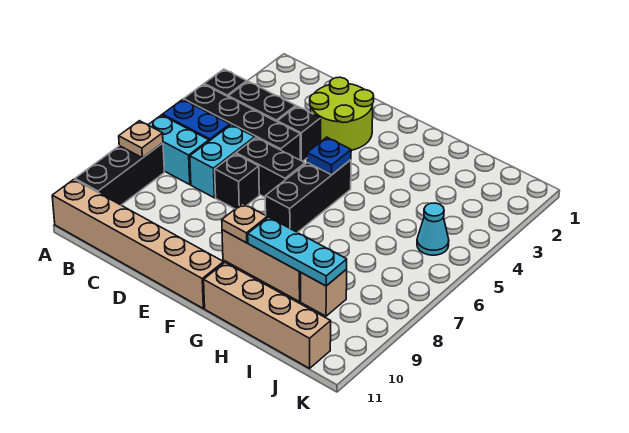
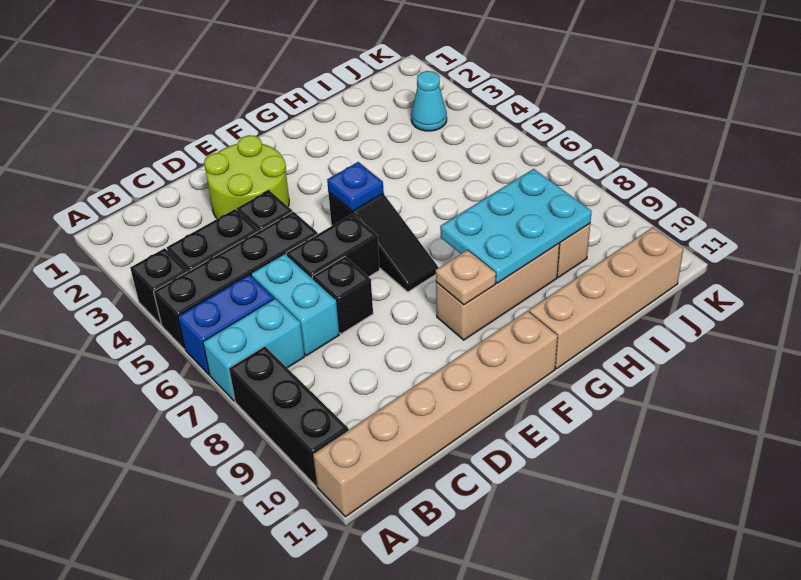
tan 1x1 plate [119,121,163,158] -> none
black 1x3 brick [265,160,351,233] -> black 1x3 slope [328,192,438,292]
cyan 1x3 plate [248,217,347,286] -> cyan 2x3 plate [440,169,592,283]
cyan 1x1 cone [417,203,449,255] -> cyan 1x1 cone moved to [411,71,447,131]

